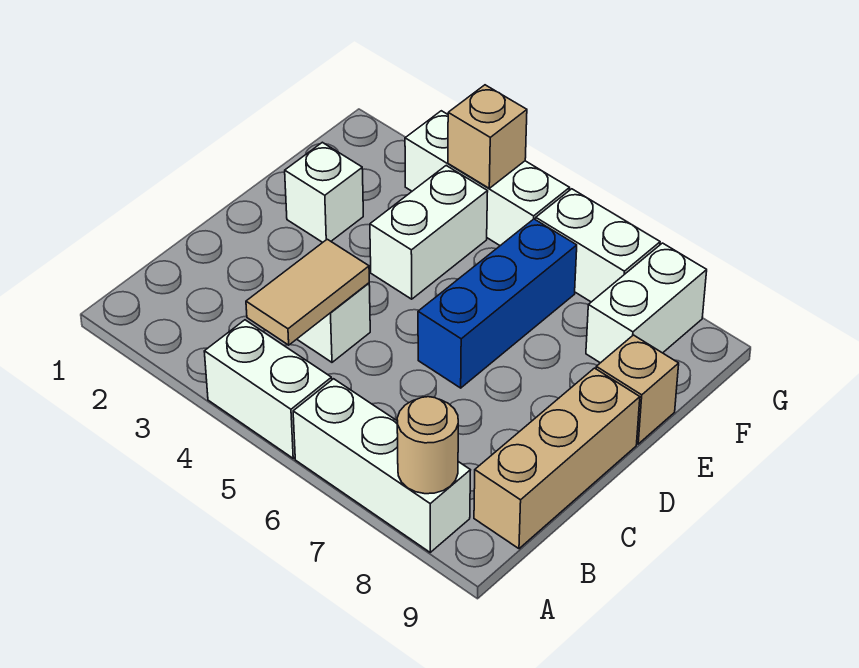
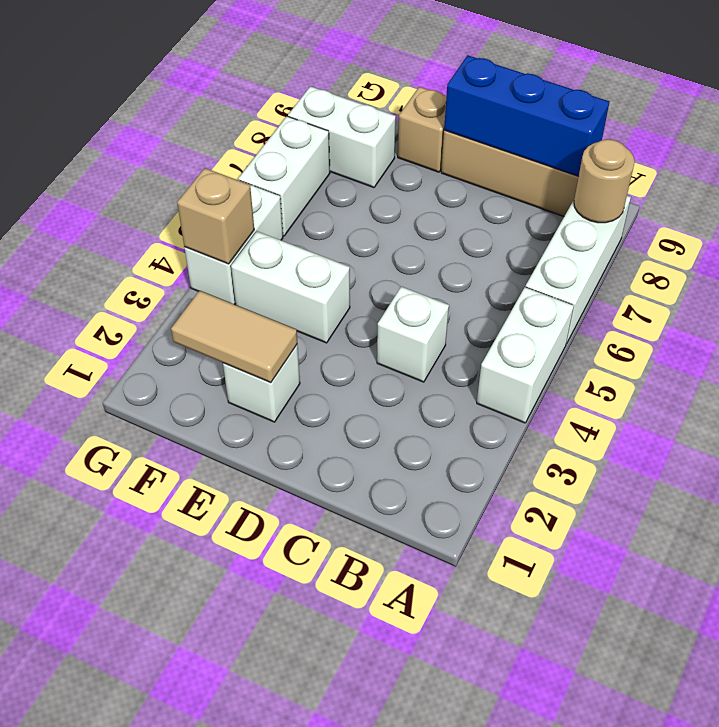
tan 1x2 tile [246,239,369,345] -> tan 1x2 tile moved to [171,291,297,383]
blue 1x3 brick [418,219,577,388] -> blue 1x3 brick moved to [444,55,609,176]
white 1x3 brick [405,111,570,246] -> white 1x2 brick [184,185,283,305]

